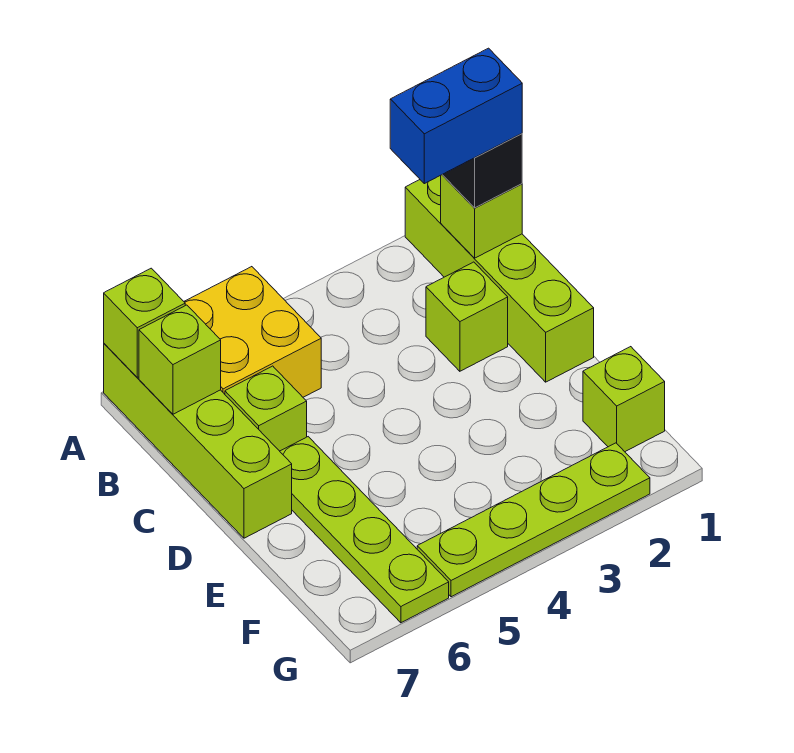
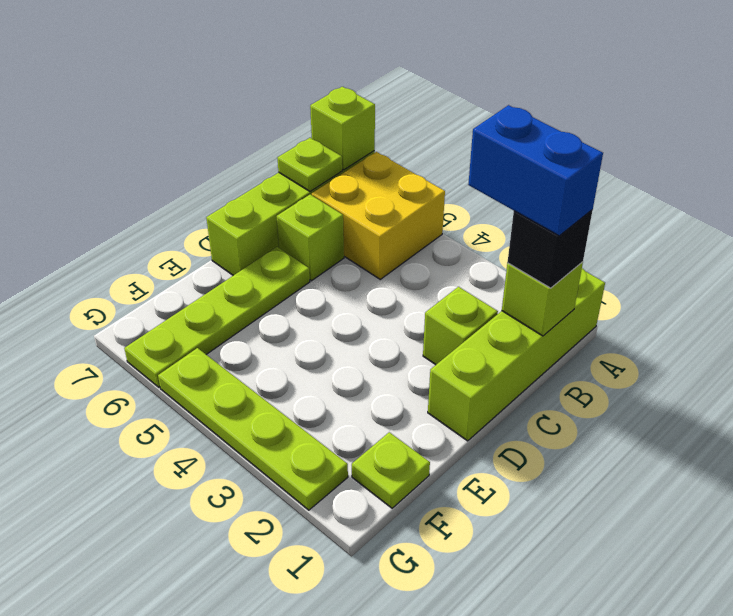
lime 1x1 brick [139,305,221,414] -> lime 1x1 plate [278,138,342,192]
lime 1x1 brick [583,347,665,452] -> lime 1x1 plate [352,432,430,508]

